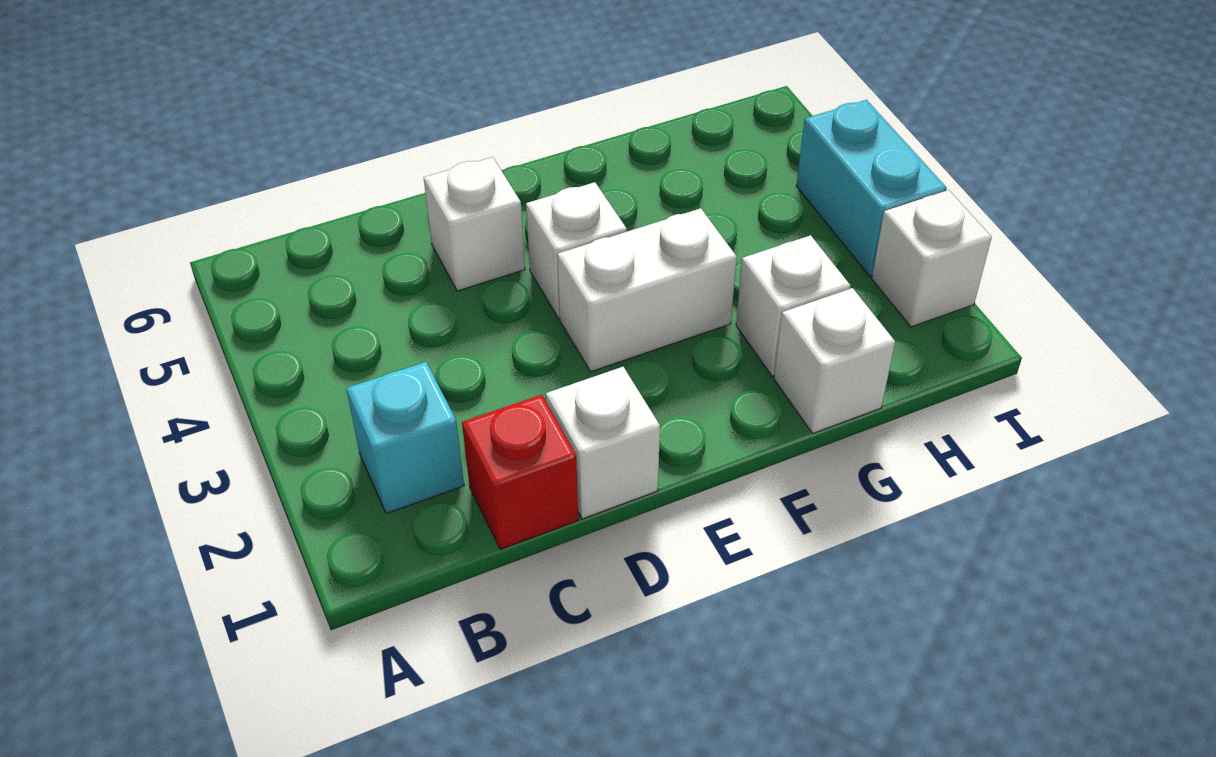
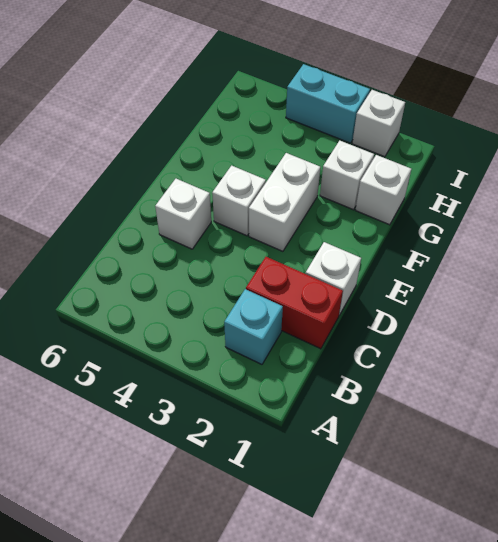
red 1x1 brick [462,395,578,549] -> red 1x2 brick [246,257,343,349]

